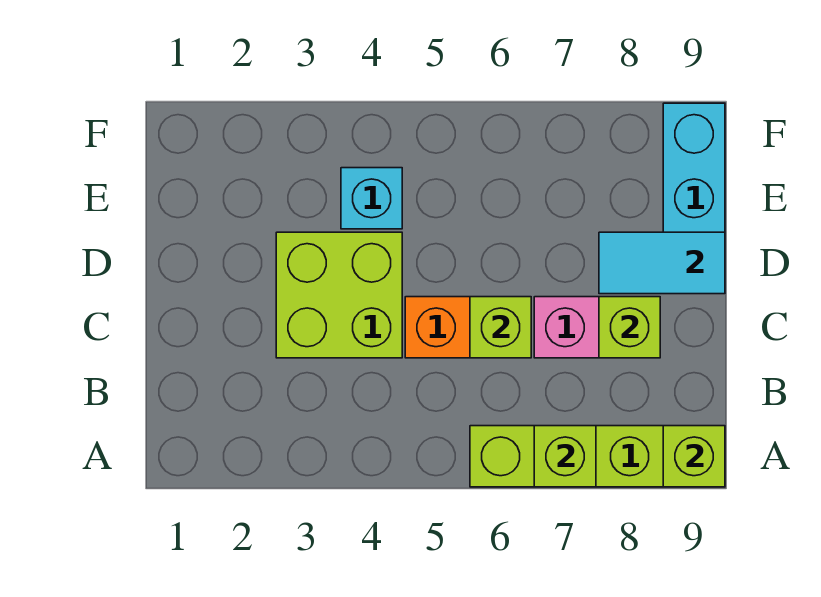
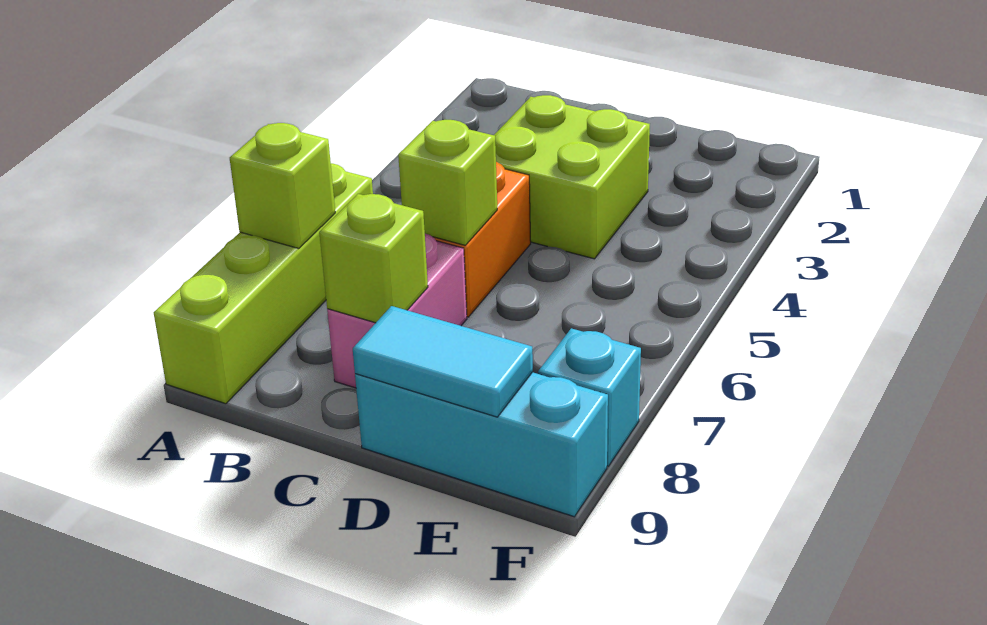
lime 1x1 brick [663,426,725,487] -> none
cyan 1x2 tile [599,232,725,294] -> cyan 1x2 tile turned to [353,306,533,417]
cyan 1x1 brick [341,168,402,229] -> cyan 1x1 brick moved to [538,328,641,466]

